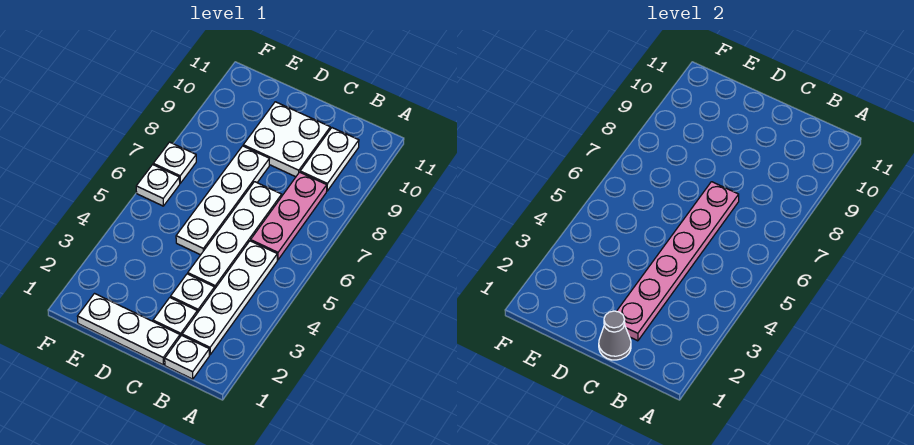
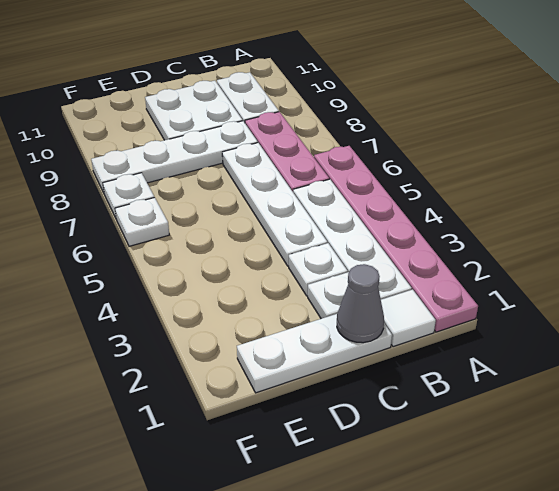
white 1x1 plate [165,335,209,379] -> white 1x1 tile [381,290,436,347]
pink 1x6 plate [617,182,739,341] -> pink 1x6 plate moved to [314,146,478,332]
white 1x4 plate [176,146,269,255] -> white 1x4 plate turned to [91,121,258,193]

